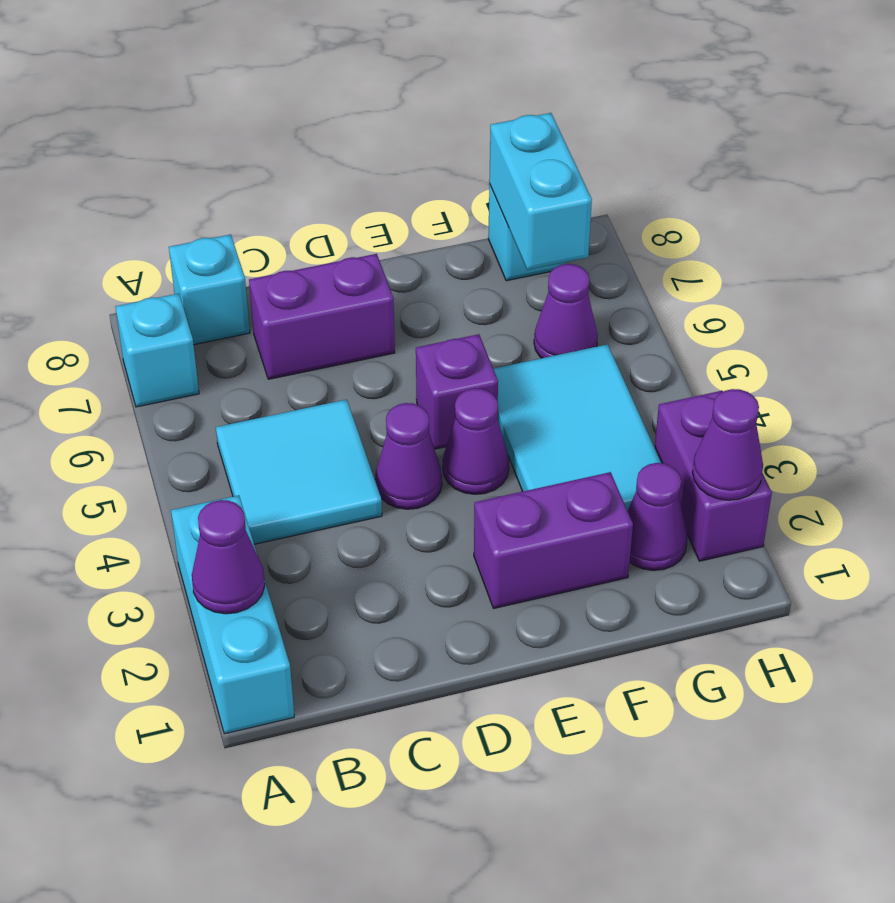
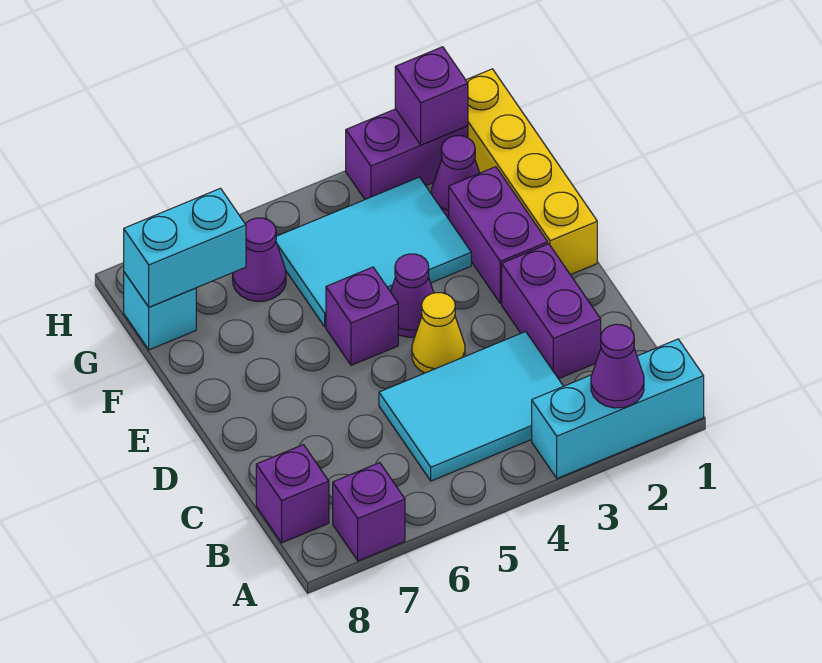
cyan 1x1 brick [115,293,199,407] -> purple 1x1 brick [333,463,405,561]
cyan 2x2 tile [216,399,382,544] -> cyan 2x3 tile [379,331,563,481]
cyan 1x1 brick [169,234,250,345] -> purple 1x1 brick [256,445,329,543]
purple 1x2 brick [249,254,395,379] -> purple 1x2 brick moved to [502,244,601,379]
purple 1x1 cone [375,403,442,509] -> yellow 1x1 cone [412,293,465,373]
none -> yellow 1x4 brick [466,69,597,275]
purple 1x1 cone [692,389,763,500] -> purple 1x1 brick [395,47,468,145]

